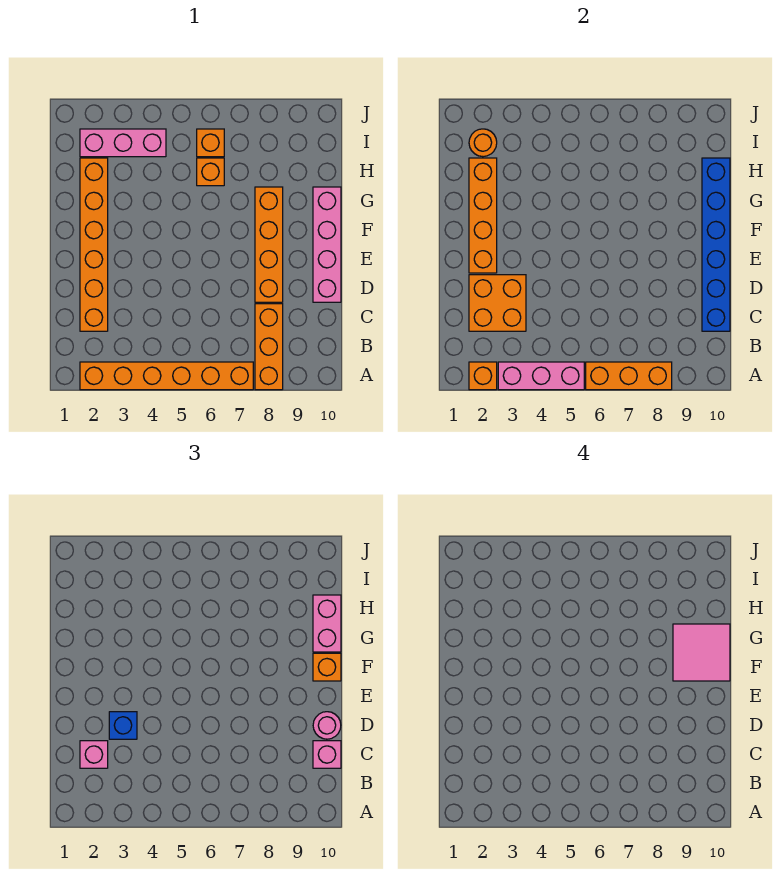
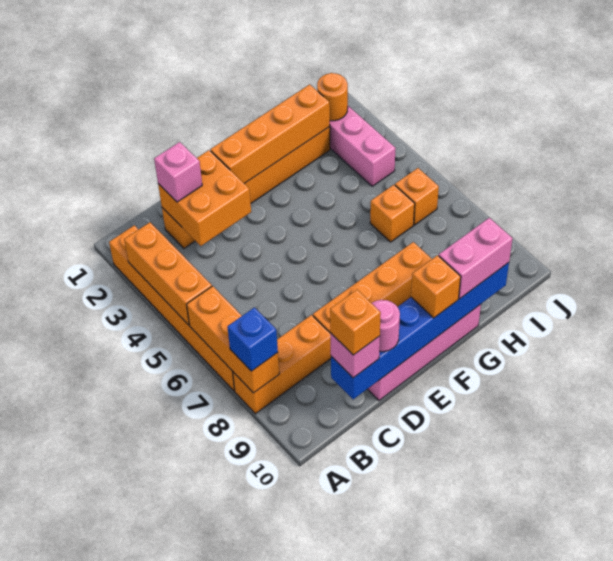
orange 1x1 brick [469,362,497,390] -> orange 1x1 brick moved to [330,290,381,355]
pink 1x3 brick [498,362,584,390] -> orange 1x3 brick [124,222,212,325]
blue 1x1 brick [109,712,137,739] -> blue 1x1 brick moved to [228,307,278,371]
pink 2x2 tile [673,624,730,681] -> none

